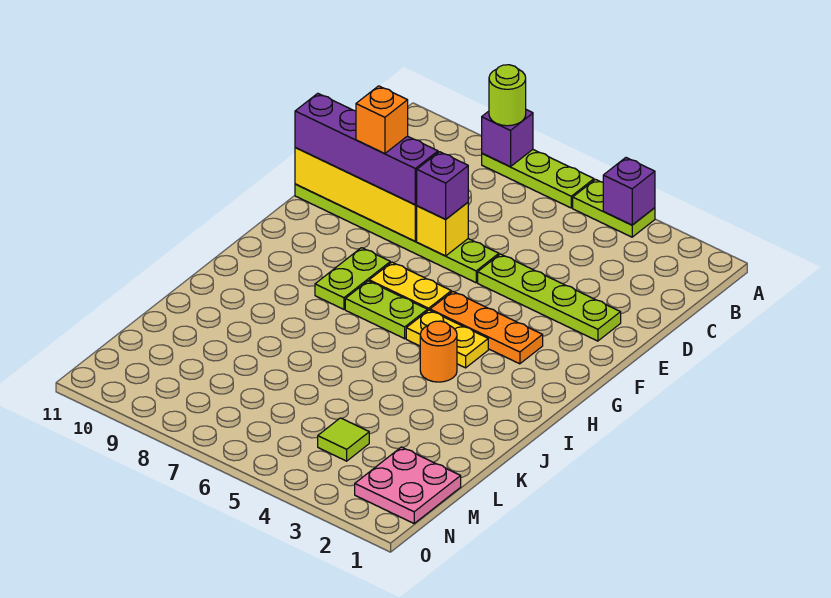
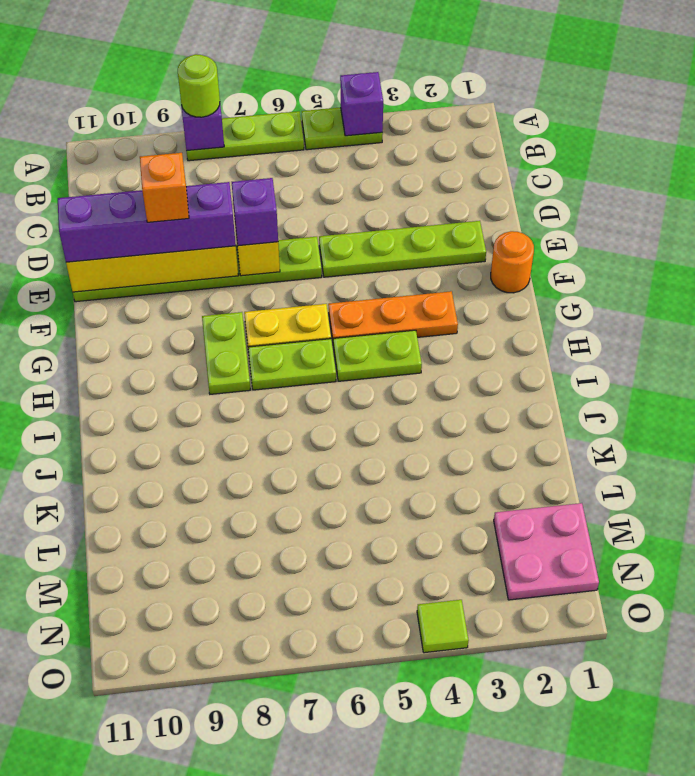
yellow 1x2 plate [406,310,488,368] -> lime 1x2 plate [333,330,422,381]
orange 1x1 round brick [420,321,457,382] -> orange 1x1 round brick moved to [491,231,534,293]
lime 1x1 tile [318,418,369,461] -> lime 1x1 tile moved to [417,600,469,653]

